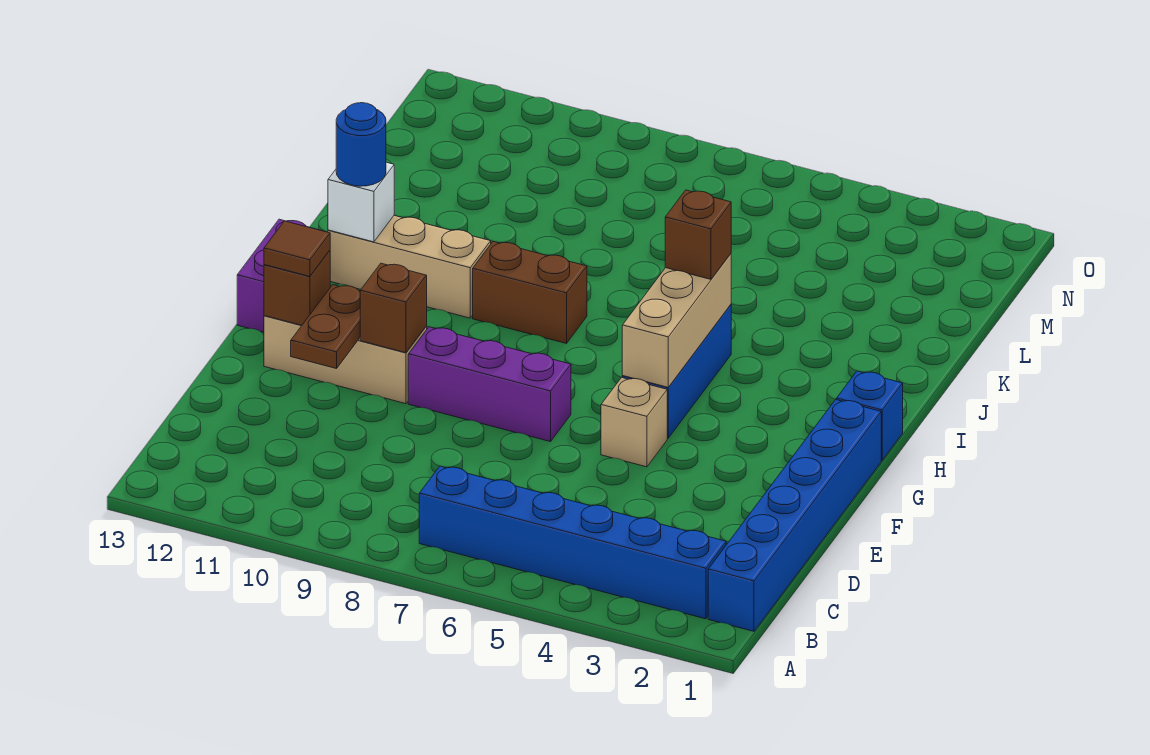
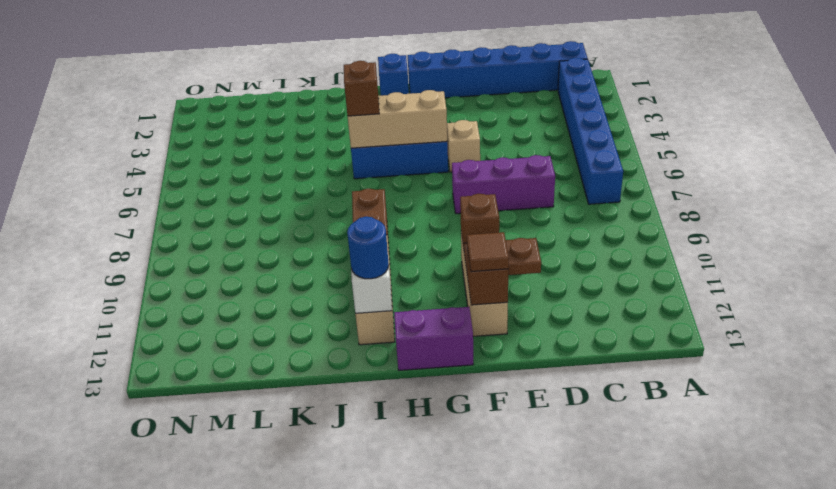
purple 1x3 brick [408,327,571,442] -> purple 1x3 brick turned to [452,155,555,214]

